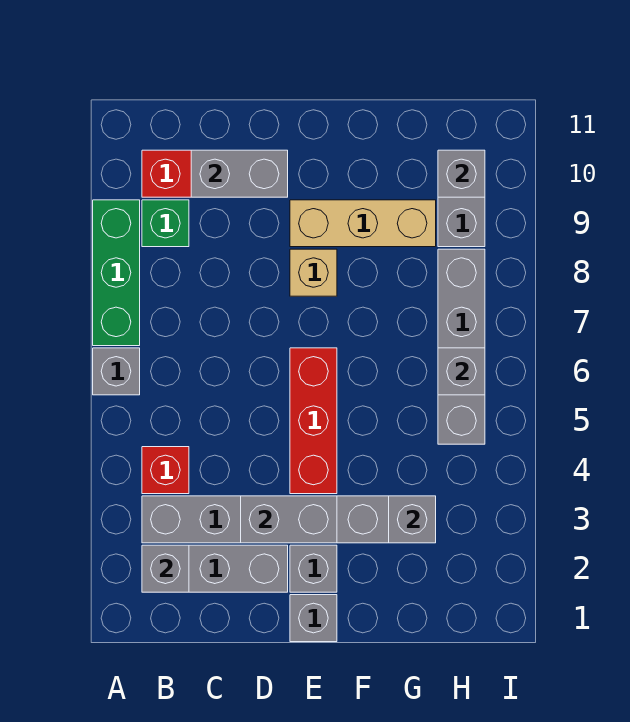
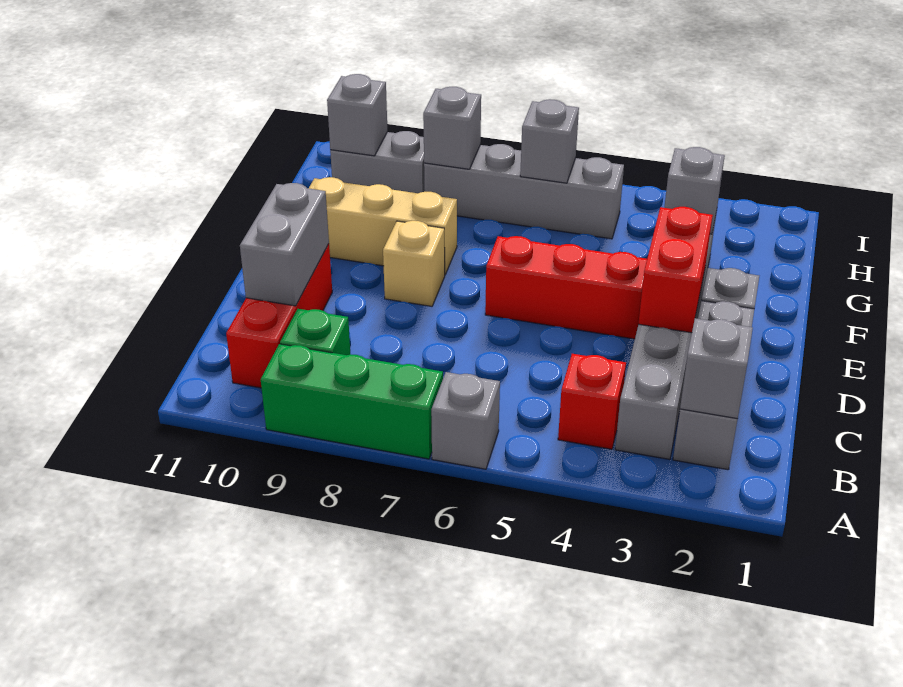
grey 1x2 brick [241,496,337,543] -> red 1x2 brick [639,207,713,333]
grey 1x1 brick [290,595,337,642] -> grey 1x1 brick moved to [423,87,481,169]
tan 1x3 brick [290,200,436,247] -> tan 1x3 brick turned to [309,177,457,274]

